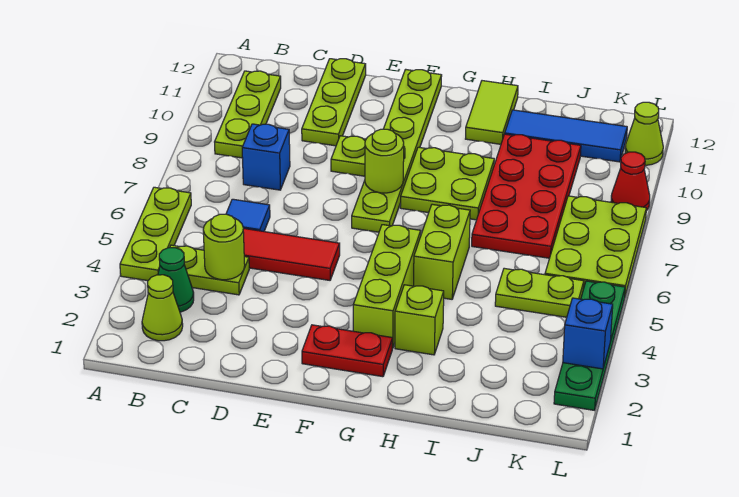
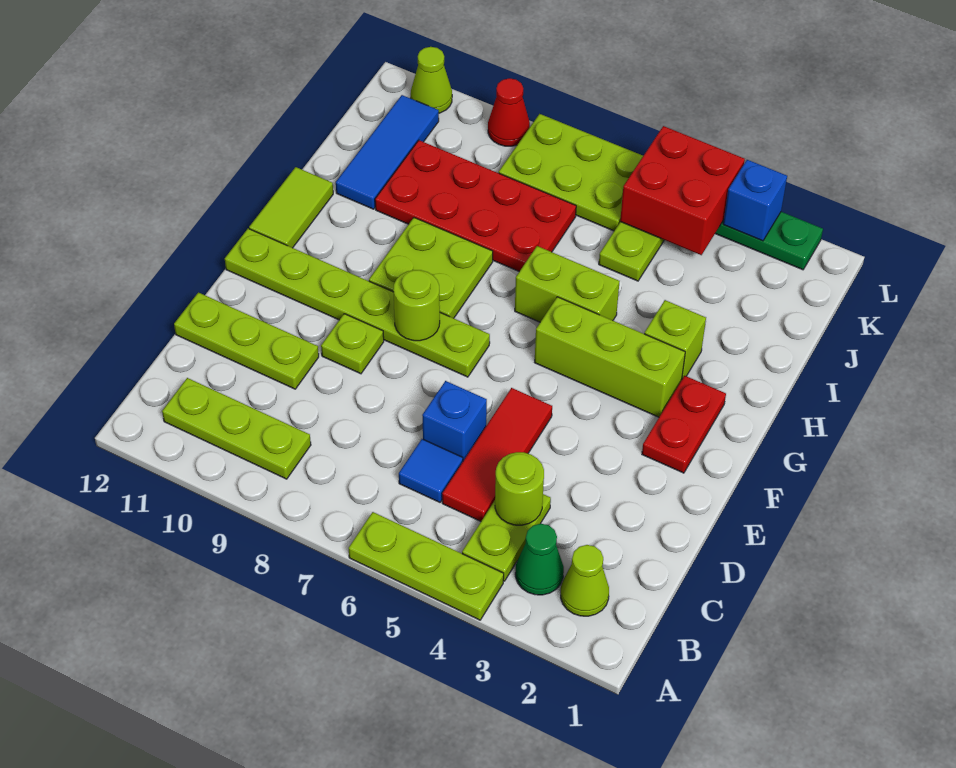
blue 1x1 brick [242,124,290,190] -> blue 1x1 brick moved to [422,381,487,461]
lime 1x2 tile [466,81,518,144] -> lime 1x2 tile turned to [249,167,333,248]
none -> red 2x2 brick [620,126,745,255]

